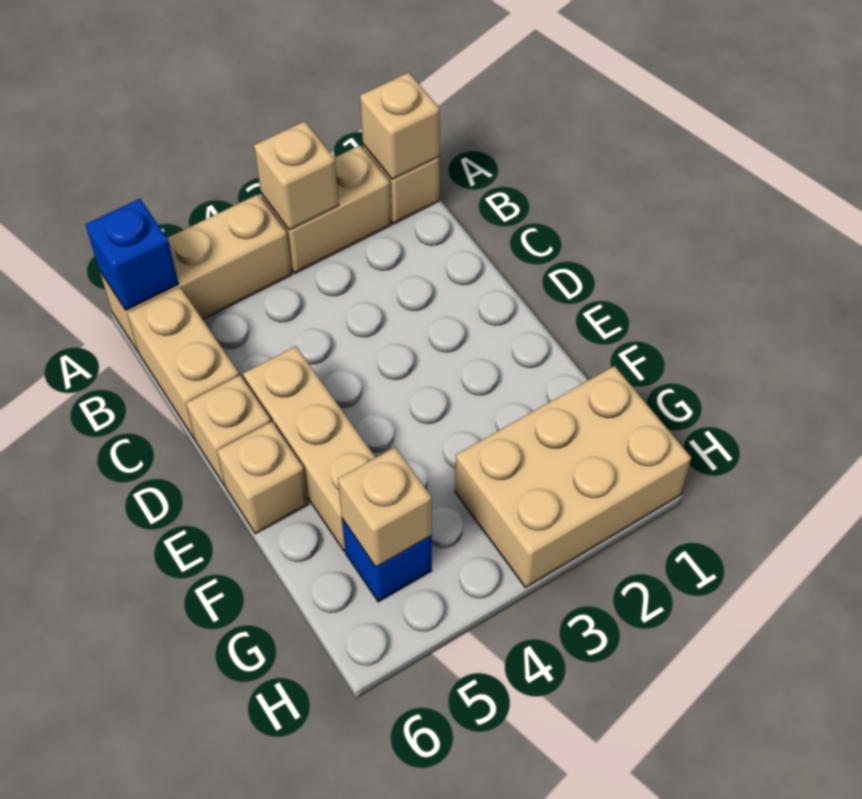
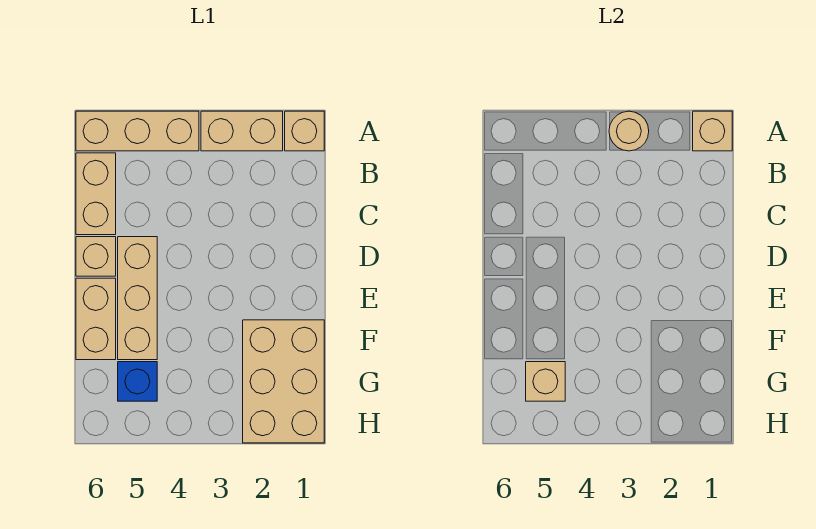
tan 1x1 brick [254,121,339,230] -> tan 1x1 round brick [609,111,649,151]
blue 1x1 brick [85,199,179,310] -> none
tan 1x1 brick [217,422,309,534] -> tan 1x2 brick [76,278,116,360]
tan 2x3 brick [455,366,691,587] -> tan 2x3 brick turned to [243,320,324,443]

